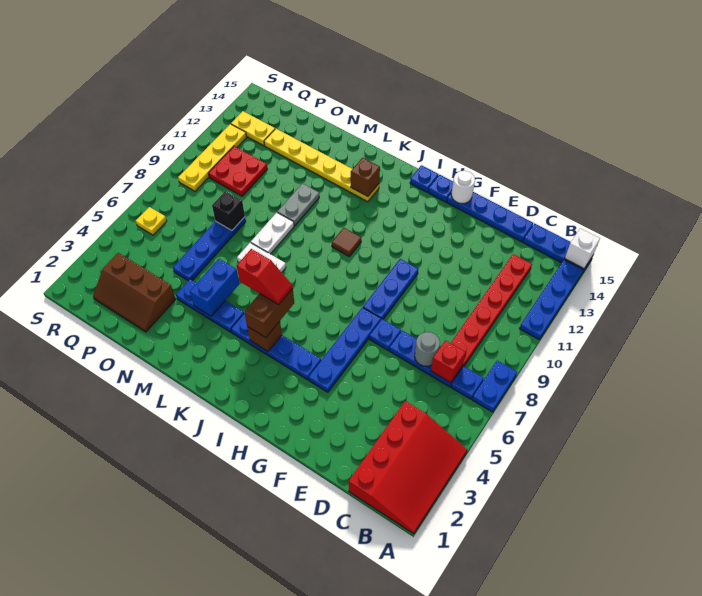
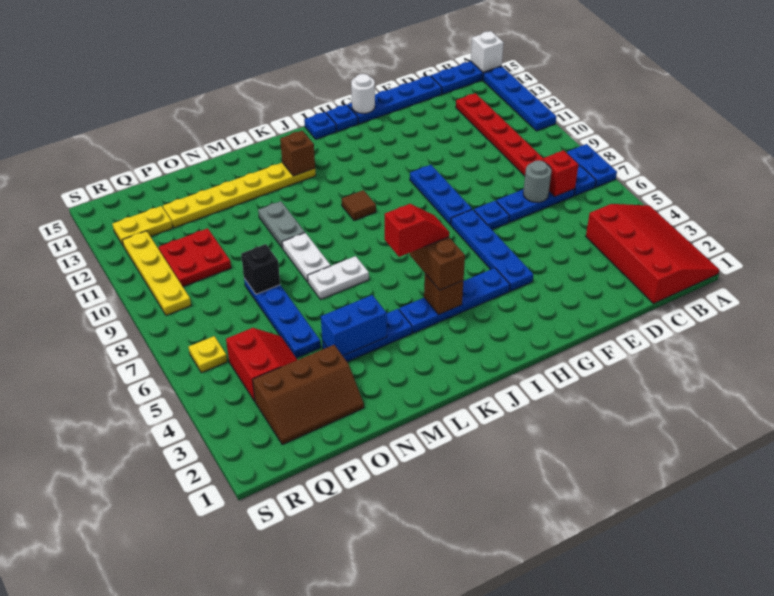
blue 1x2 brick [190,259,239,316] -> blue 1x2 brick turned to [321,295,387,356]
none -> red 2x2 slope [226,328,297,401]

